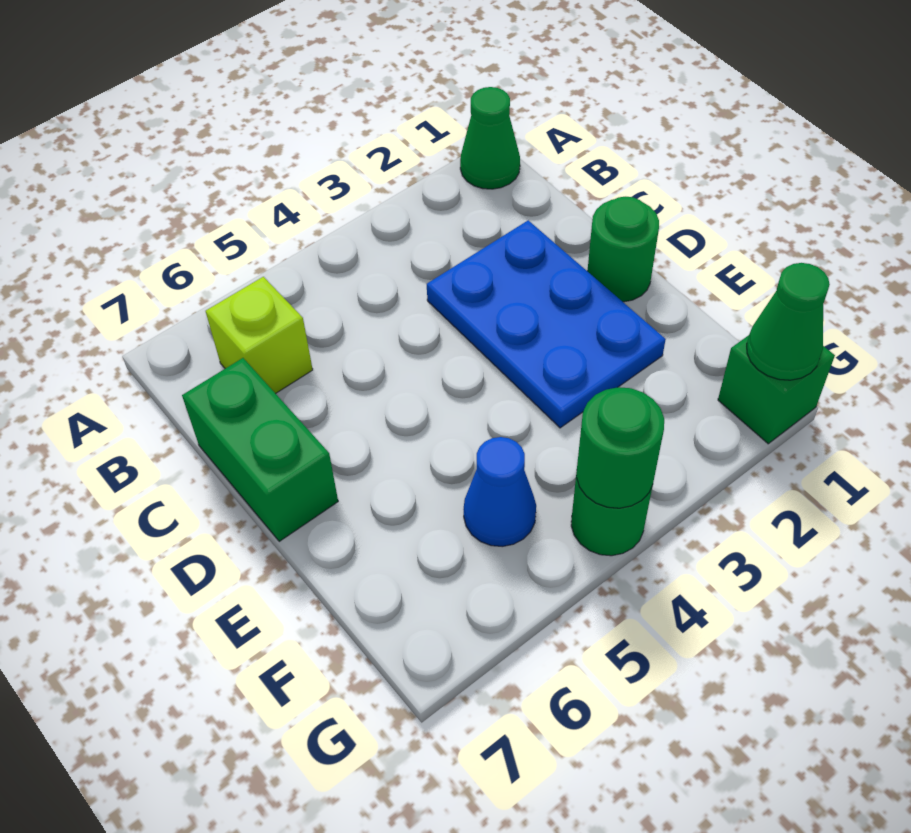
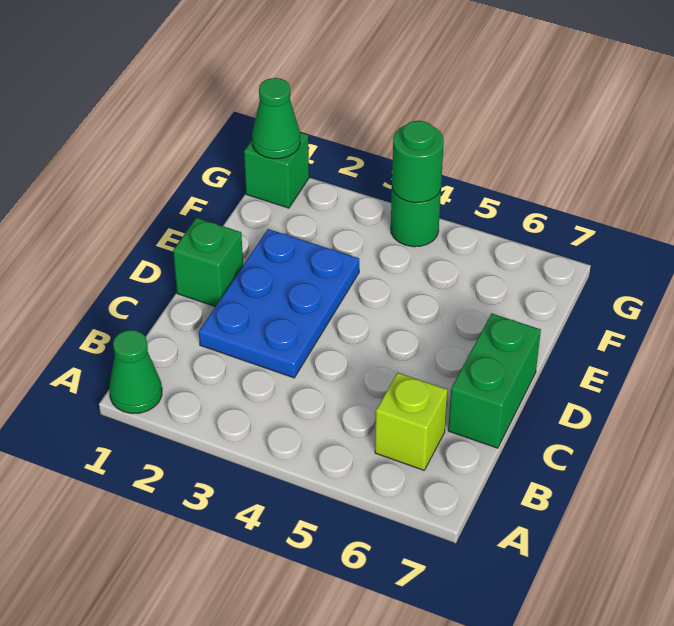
green 1x1 round brick [588,197,659,302] -> green 1x1 brick [173,218,243,307]
blue 1x1 cone [464,437,536,547] -> none

